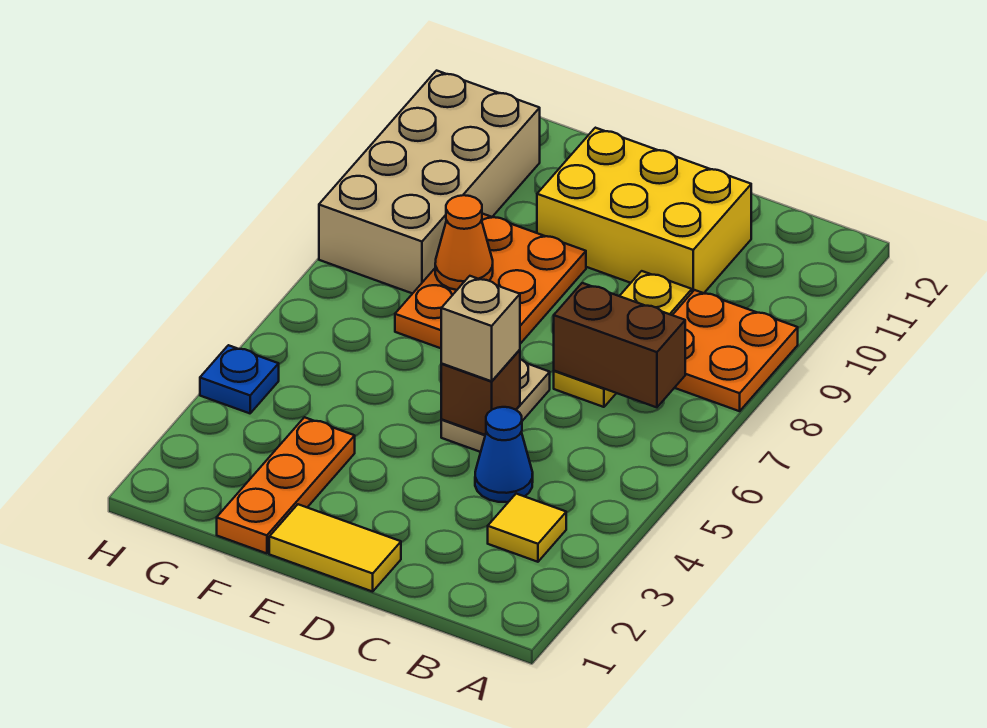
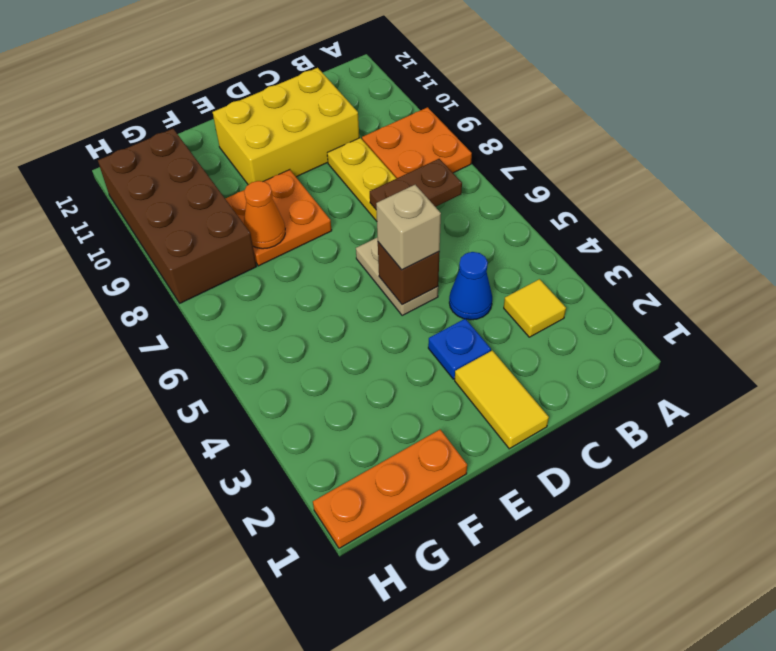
brown 1x2 brick [554,283,685,407] -> brown 1x2 plate [370,159,462,209]
yellow 1x2 tile [269,504,401,592] -> yellow 1x2 tile turned to [455,351,549,449]
orange 2x3 plate [395,214,586,348] -> orange 2x2 plate [225,170,332,266]
orange 1x3 plate [217,417,355,553] -> orange 1x3 plate turned to [313,430,467,548]
tan 2x4 brick [319,71,540,294] -> brown 2x4 brick [98,129,257,303]
blue 1x1 plate [200,345,279,413] -> blue 1x1 plate moved to [428,319,491,379]

